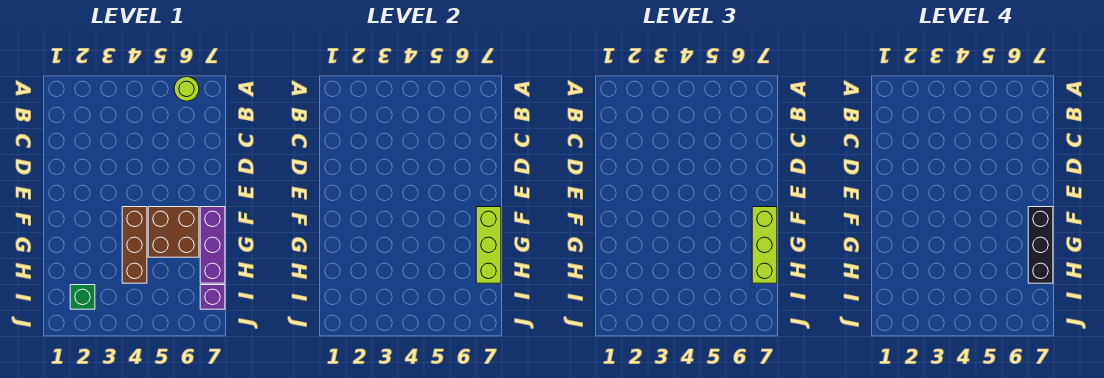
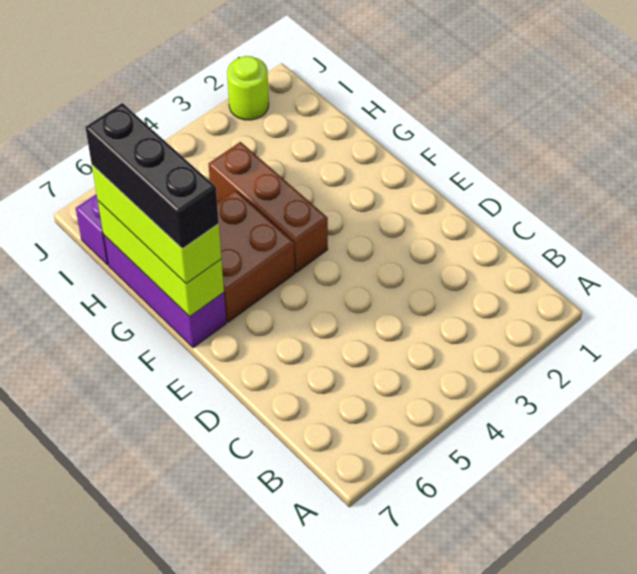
lime 1x1 round brick [174,77,199,101] -> lime 1x1 round brick moved to [227,56,269,120]
green 1x1 brick [70,285,95,309] -> none

